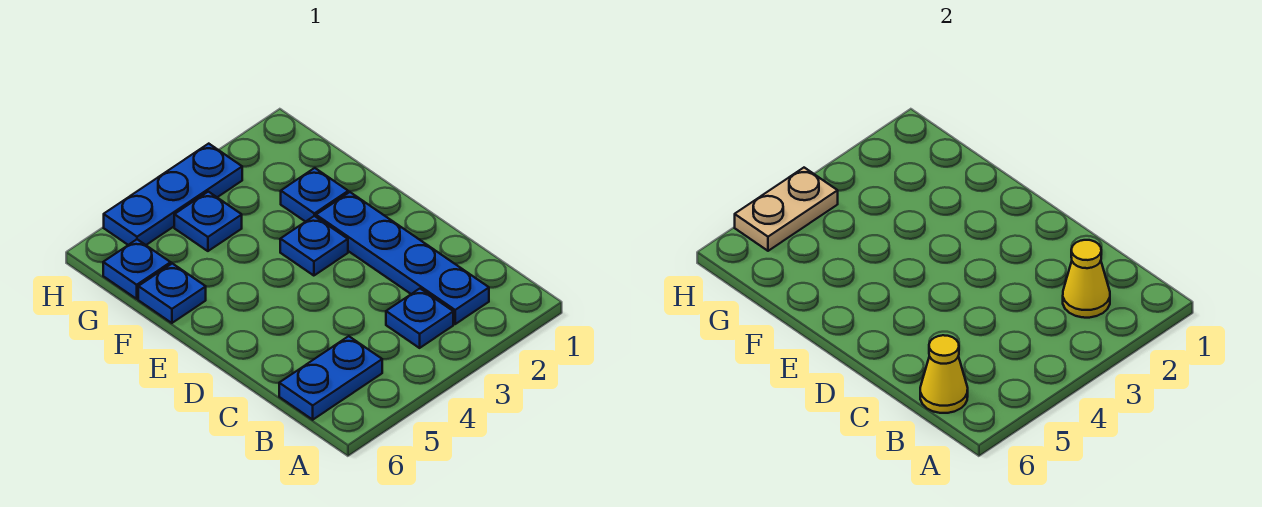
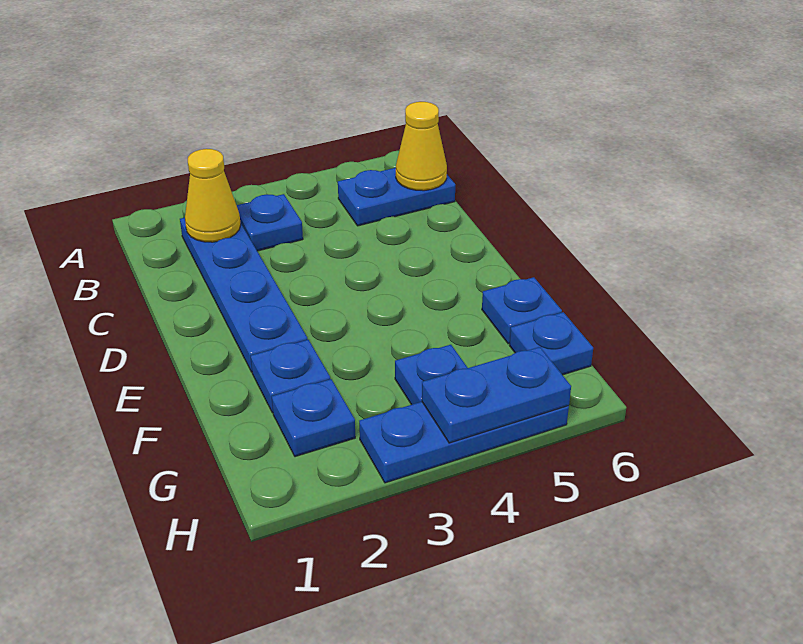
blue 1x1 plate [280,216,348,276] -> blue 1x1 plate moved to [272,379,355,457]
tan 1x2 plate [735,168,838,251] -> blue 1x2 plate [422,347,571,443]

